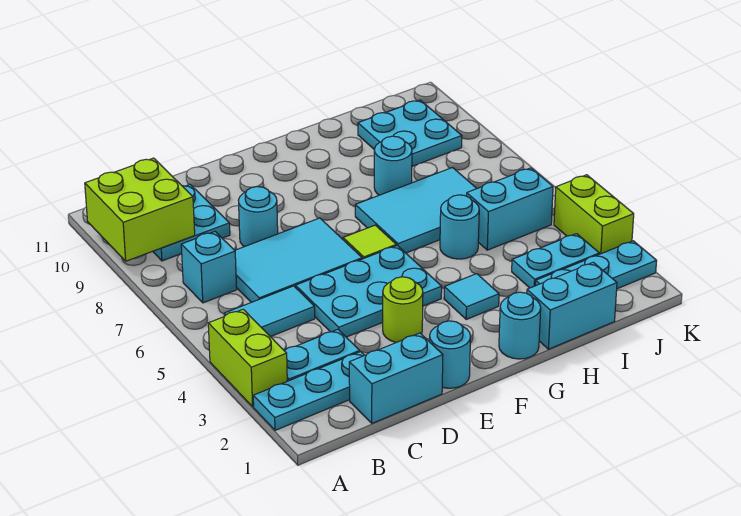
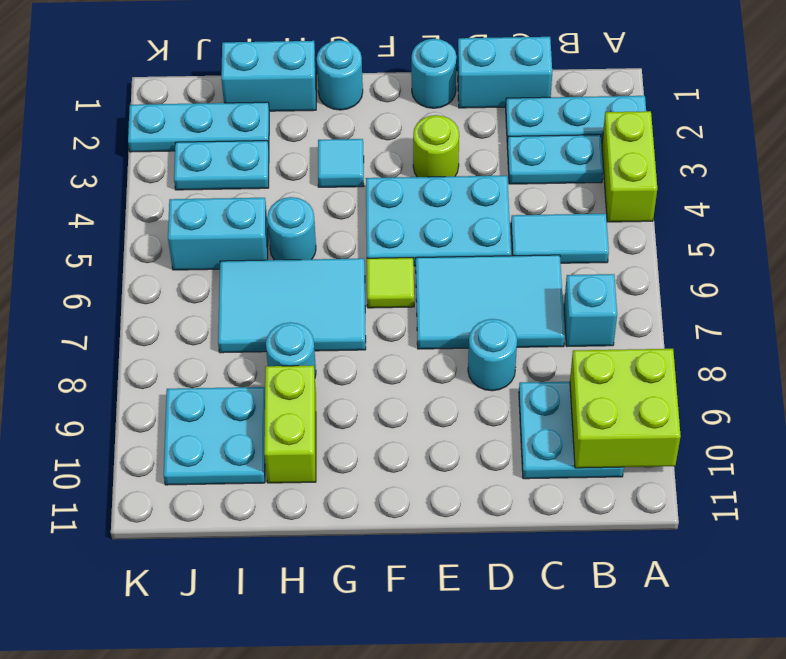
lime 1x2 brick [554,175,634,254] -> lime 1x2 brick moved to [264,365,316,483]

